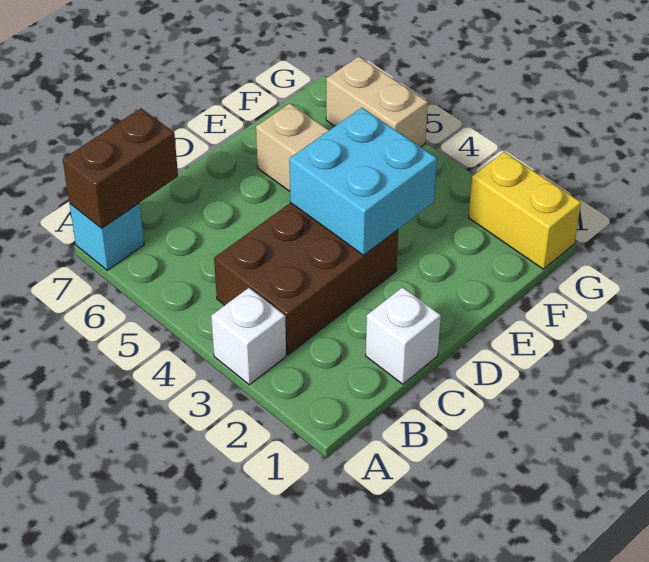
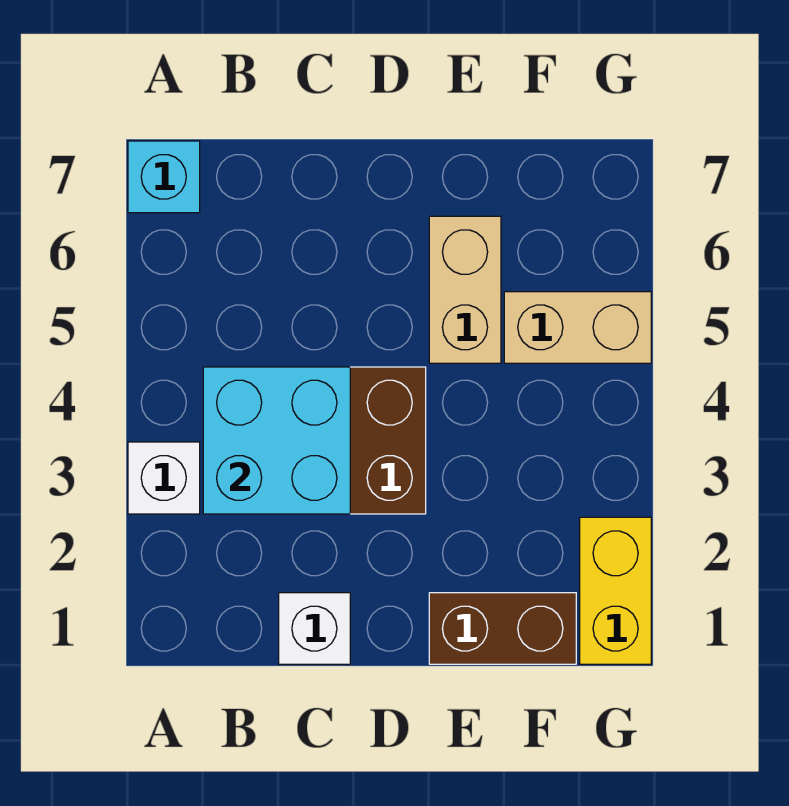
brown 1x2 brick [63,108,178,228] -> brown 1x2 brick moved to [429,593,576,664]
cyan 2x2 brick [289,108,437,255] -> cyan 2x2 brick moved to [203,367,350,514]
tan 1x2 brick [326,56,428,147] -> tan 1x2 brick turned to [504,292,651,363]

